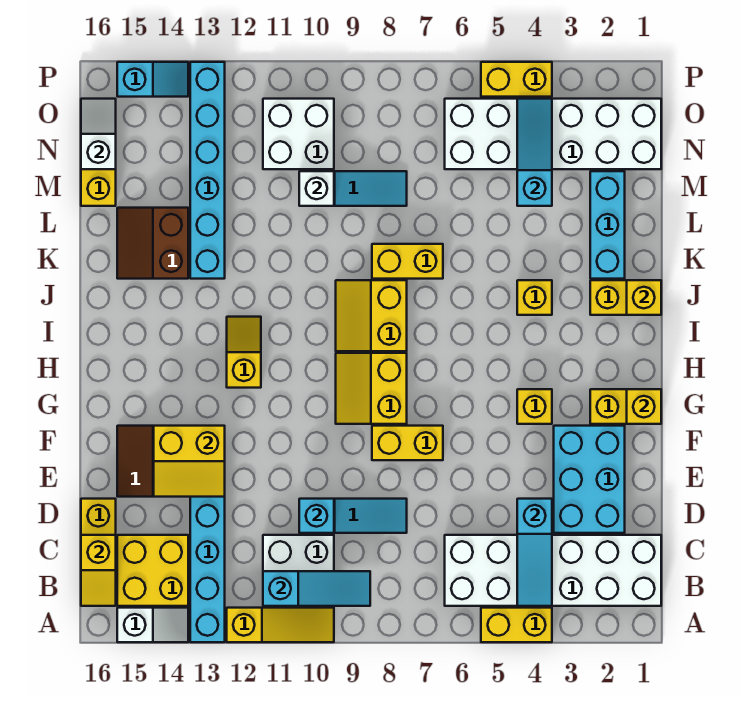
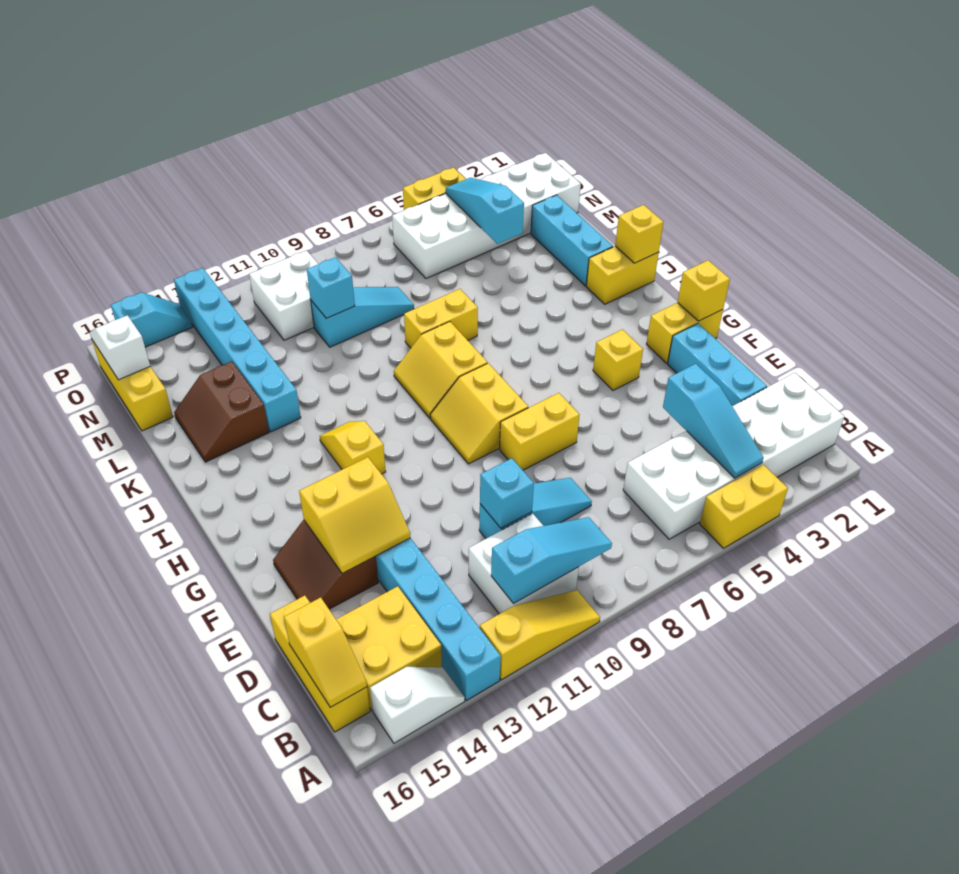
cyan 2x3 brick [554,426,625,533] -> cyan 1x3 brick [668,324,767,406]
yellow 1x1 brick [517,280,552,315] -> none
white 1x1 brick [299,171,334,206] -> cyan 1x1 brick [307,257,355,318]

